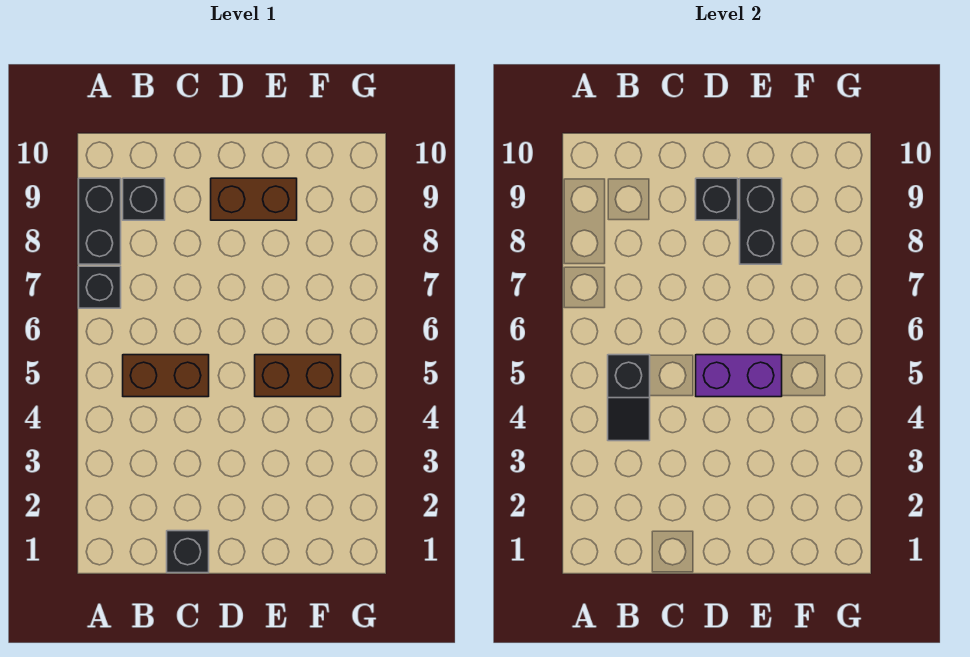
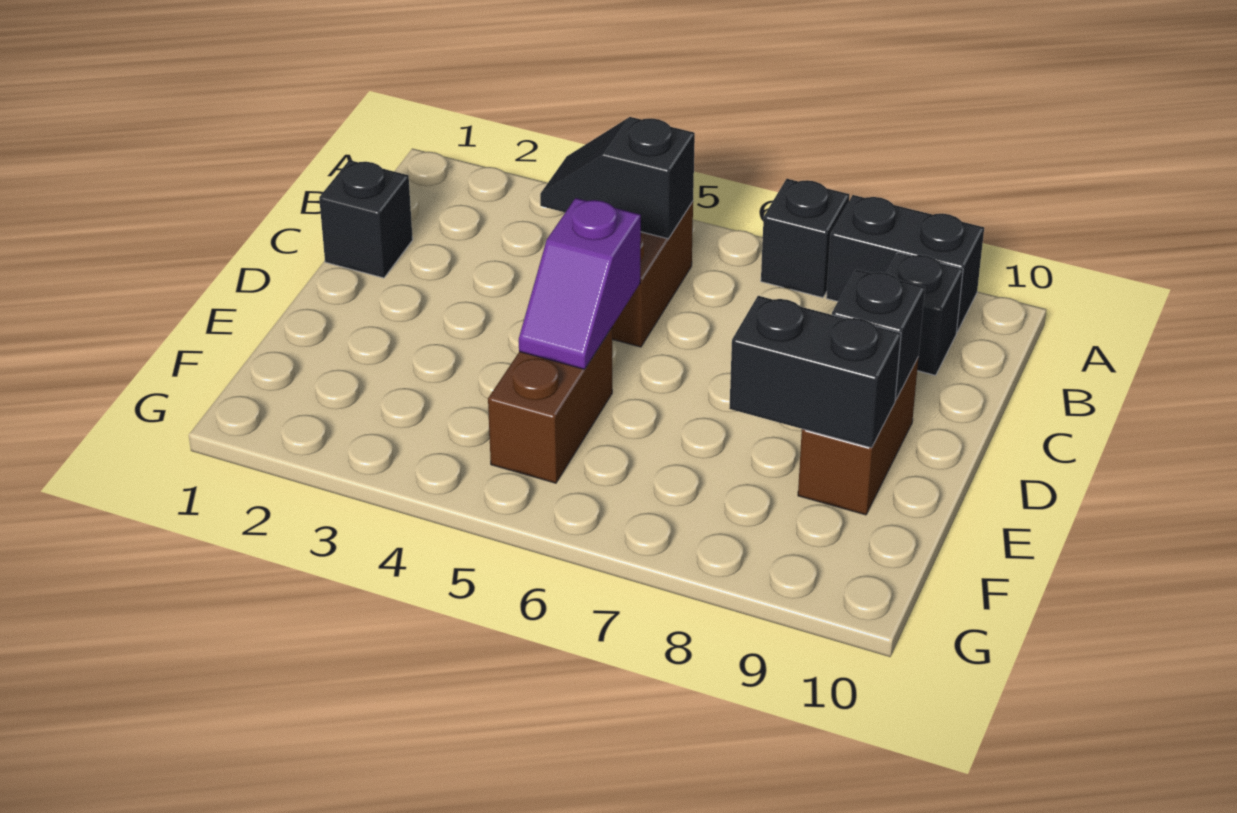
purple 1x2 brick [696,355,782,397] -> purple 1x2 slope [519,198,641,369]

